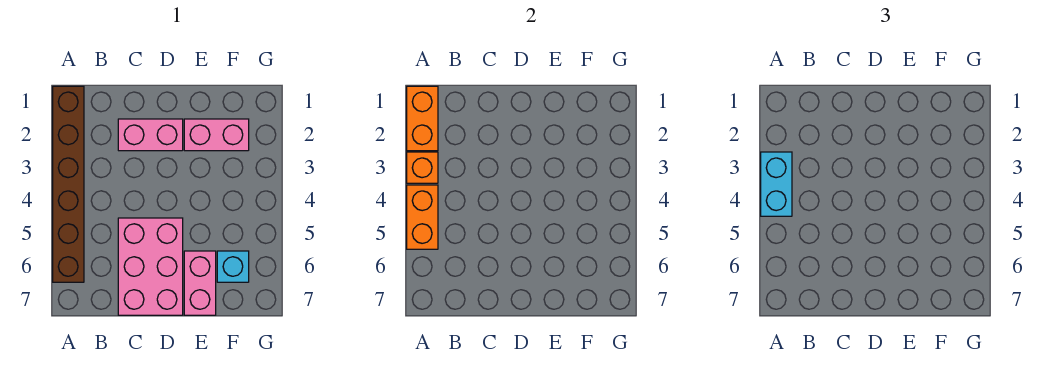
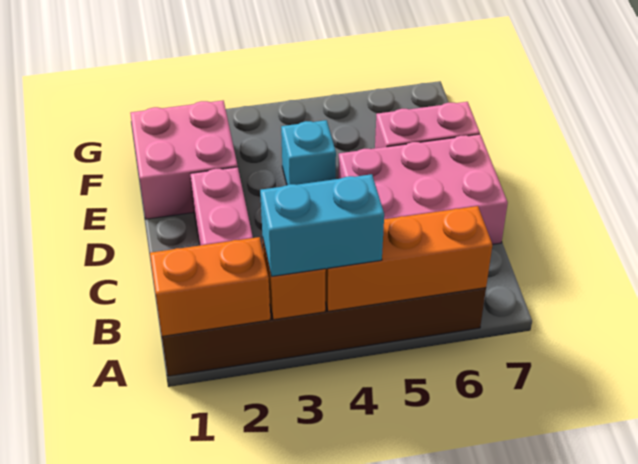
orange 1x2 brick [407,185,438,249] -> orange 1x3 brick [325,206,492,311]
pink 1x2 brick [184,119,249,151] -> pink 2x2 brick [130,101,238,219]
cyan 1x1 brick [217,251,249,282] -> cyan 1x1 brick moved to [281,120,336,185]

